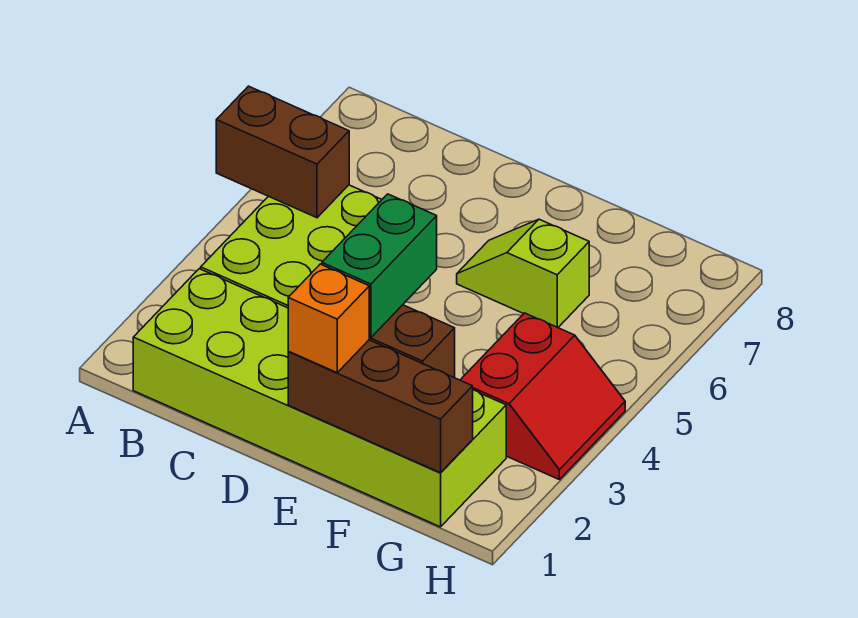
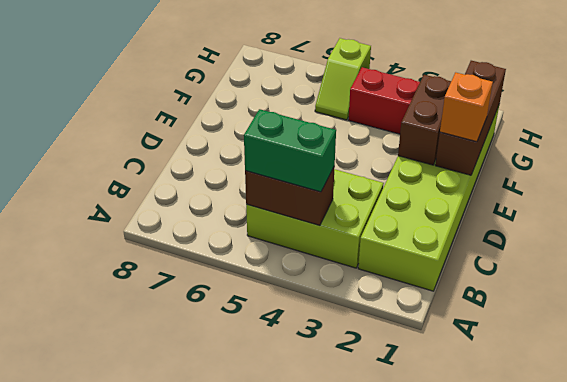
brown 1x2 brick [216,86,349,218] -> brown 1x2 brick turned to [245,166,335,226]
green 1x2 brick [322,194,437,338] -> green 1x2 brick moved to [244,109,336,192]
lime 1x2 slope [457,219,589,328] -> lime 1x2 slope moved to [315,38,371,120]

